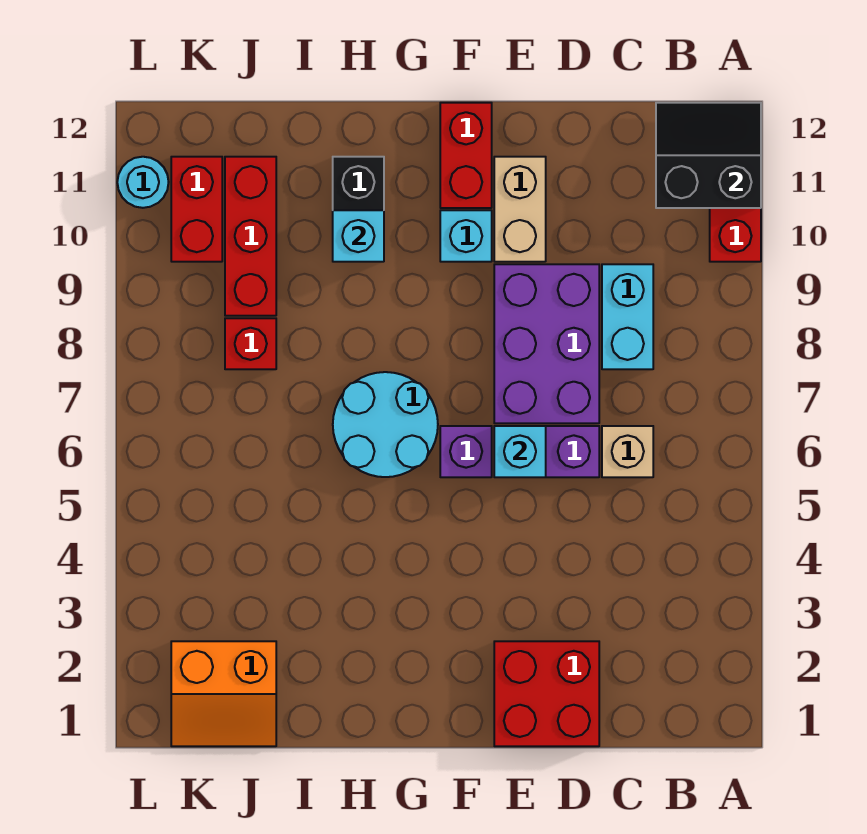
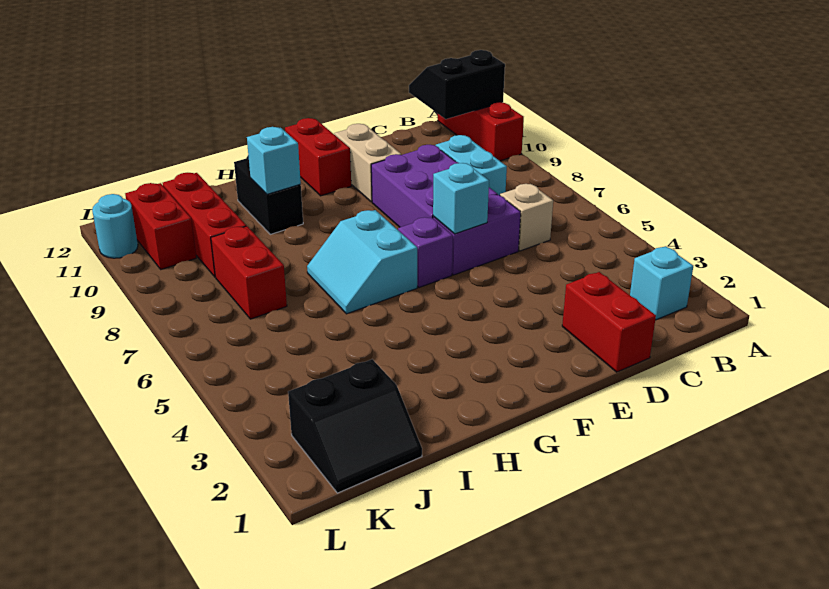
red 2x2 brick [494,641,599,746] -> red 1x2 brick [562,272,656,372]
cyan 1x1 brick [440,210,492,262] -> cyan 1x1 brick moved to [630,246,693,320]
cyan 2x2 round brick [333,372,438,477] -> cyan 2x2 slope [307,210,417,314]
orange 2x2 slope [171,641,276,746] -> black 2x2 slope [288,359,422,493]
red 1x1 brick [225,318,276,369] -> red 1x2 brick [211,226,287,319]

